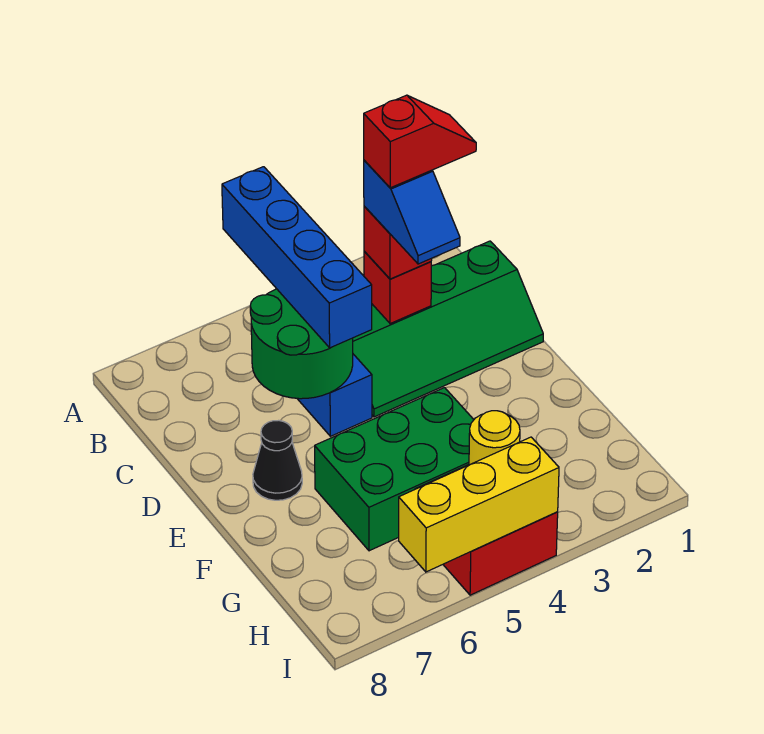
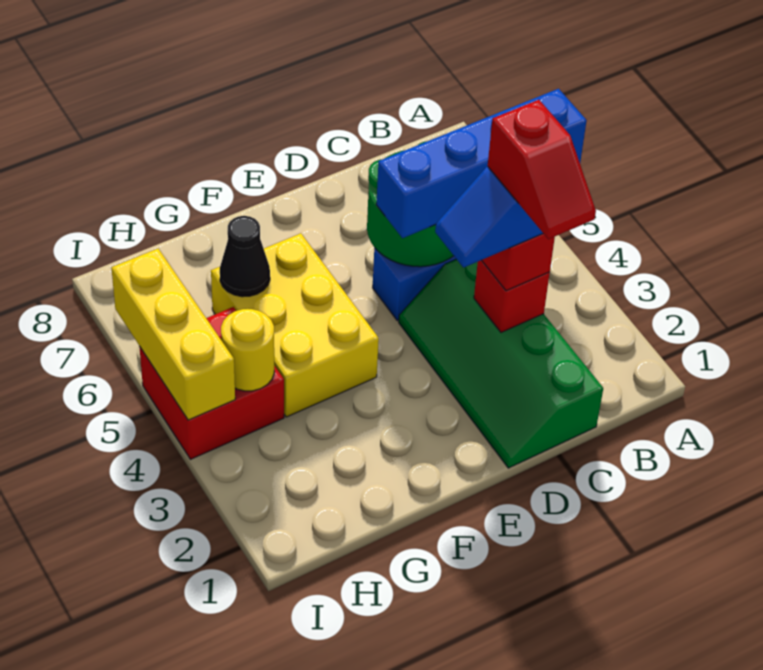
black 1x1 cone [253,420,302,500] -> black 1x1 cone moved to [220,216,270,297]
green 2x3 brick [315,388,474,551] -> yellow 2x3 brick [211,233,379,417]

